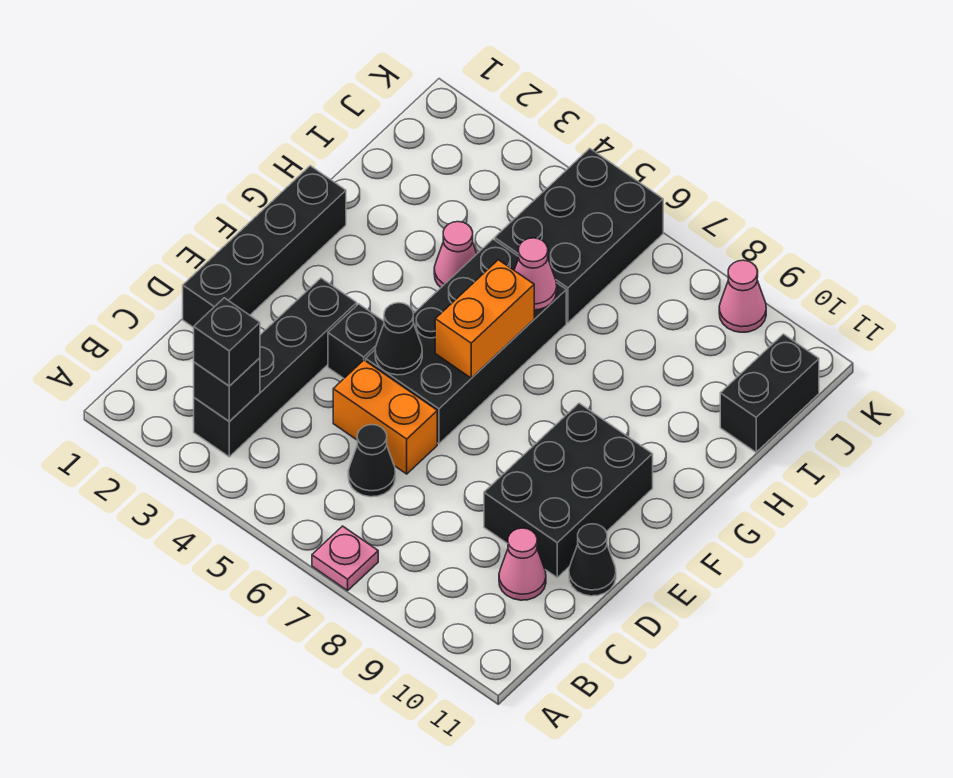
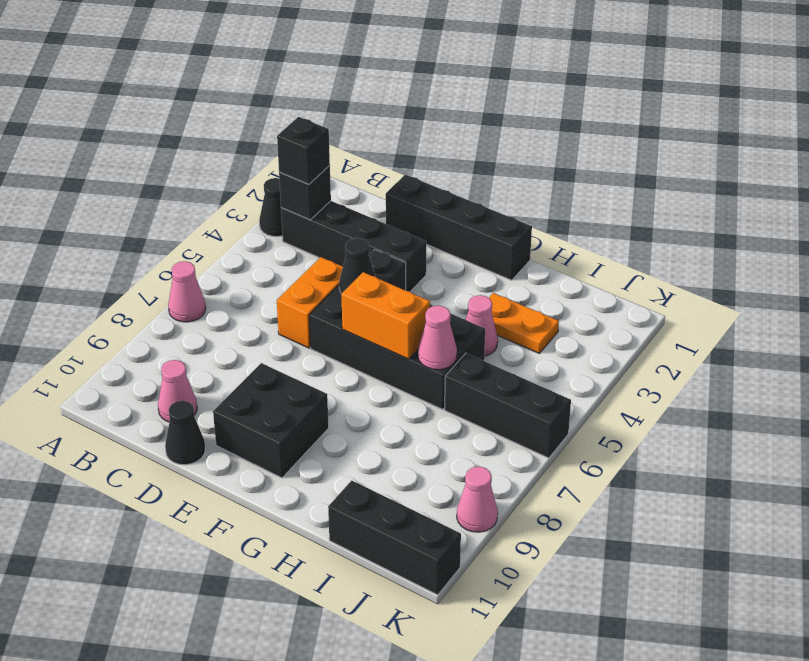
pink 1x1 plate [312,526,378,591] -> pink 1x1 cone [168,261,206,322]
black 1x1 cone [348,425,395,497] -> black 1x1 cone moved to [259,178,282,237]
black 2x3 brick [484,403,653,577] -> black 2x2 brick [213,363,329,478]
none -> orange 1x2 plate [489,293,559,353]
black 2x3 brick [495,148,663,323] -> black 1x3 brick [445,353,571,458]
black 1x2 brick [720,334,819,452] -> black 1x3 brick [328,480,461,595]

